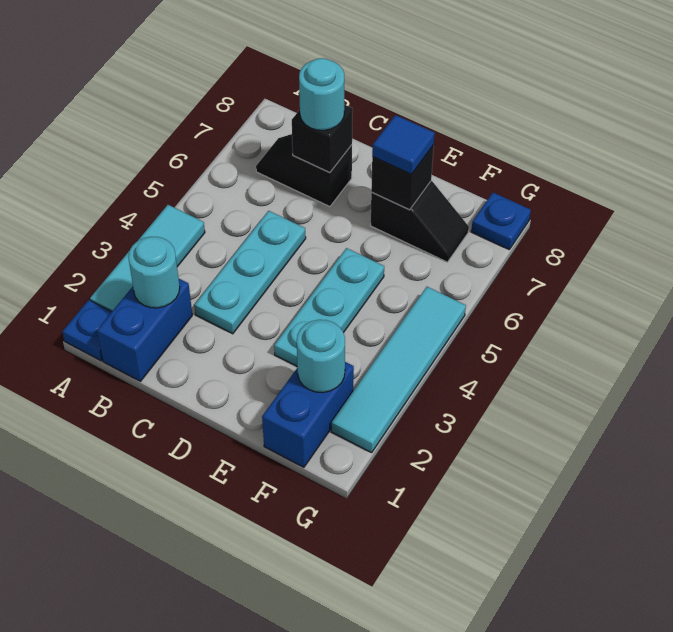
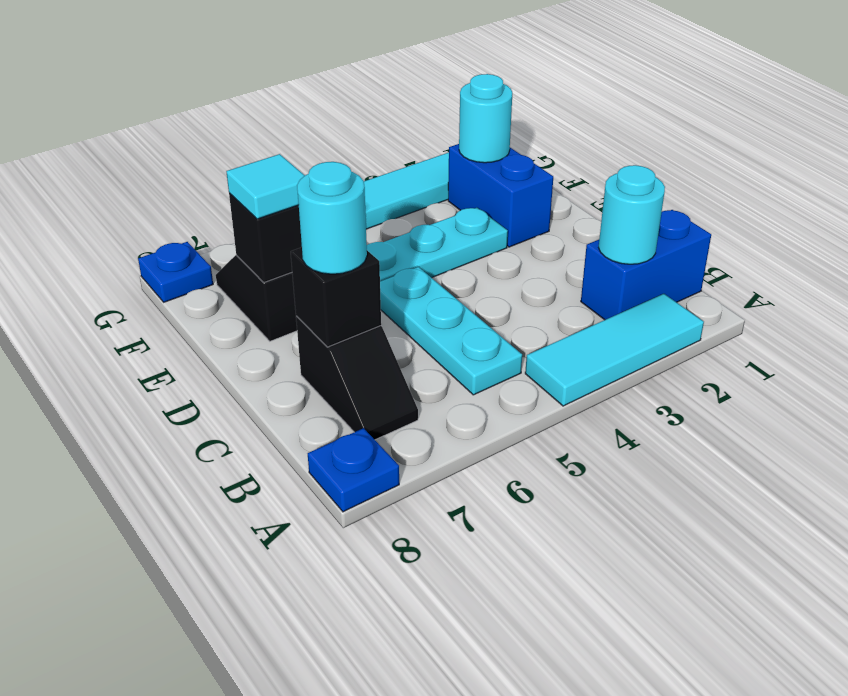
blue 1x1 plate [62,300,112,361] -> blue 1x1 plate moved to [308,428,399,512]
cyan 1x3 plate [194,211,306,334] -> cyan 1x3 plate turned to [380,267,522,395]
blue 1x1 tile [372,115,435,174] -> cyan 1x1 tile [226,154,305,219]
blue 1x2 brick [262,362,354,467] -> blue 1x2 brick turned to [448,144,553,247]

